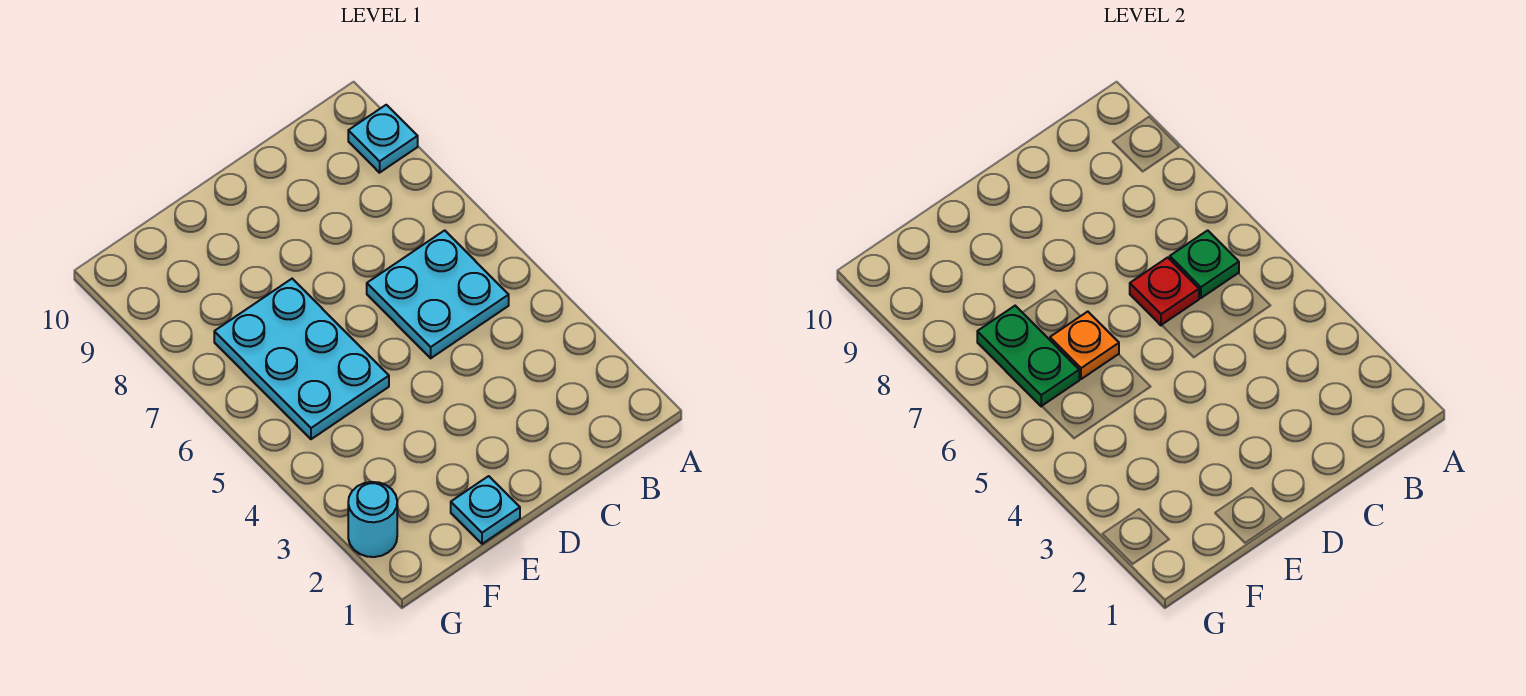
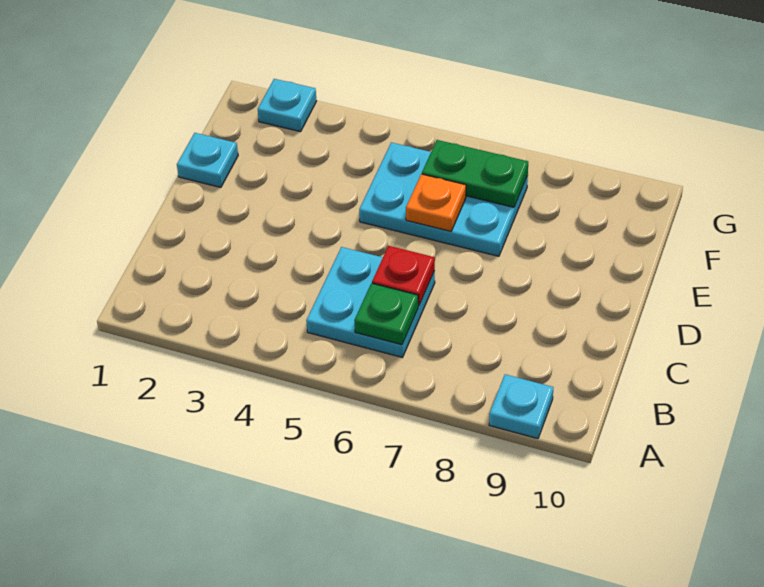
cyan 1x1 round brick [348,482,397,557] -> cyan 1x1 plate [258,79,317,132]

